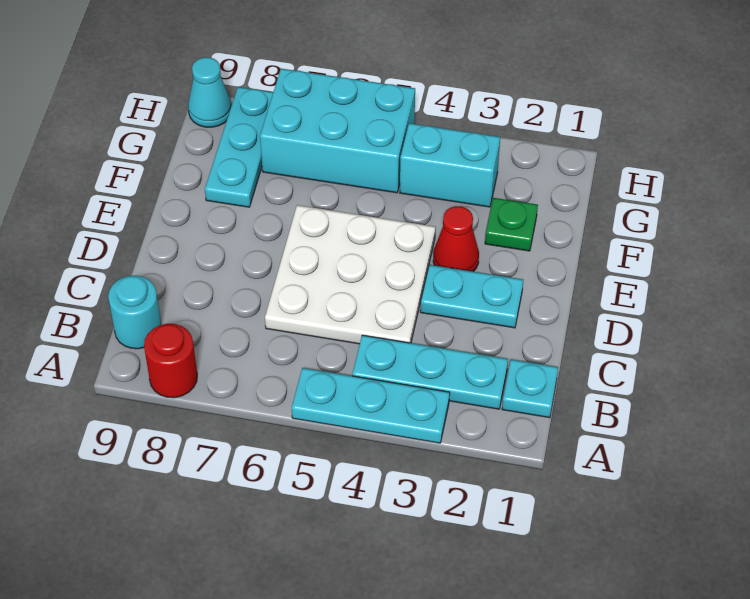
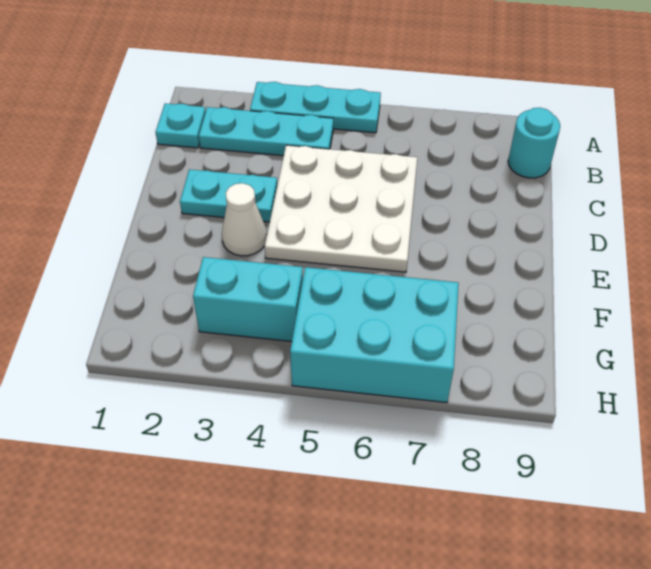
red 1x1 round brick [144,324,197,398] -> none
red 1x1 cone [433,206,479,272] -> white 1x1 cone [222,183,267,256]
green 1x1 plate [485,198,538,251] -> none
cyan 1x3 plate [205,87,273,207] -> none
cyan 1x1 cone [188,57,232,127] -> none

